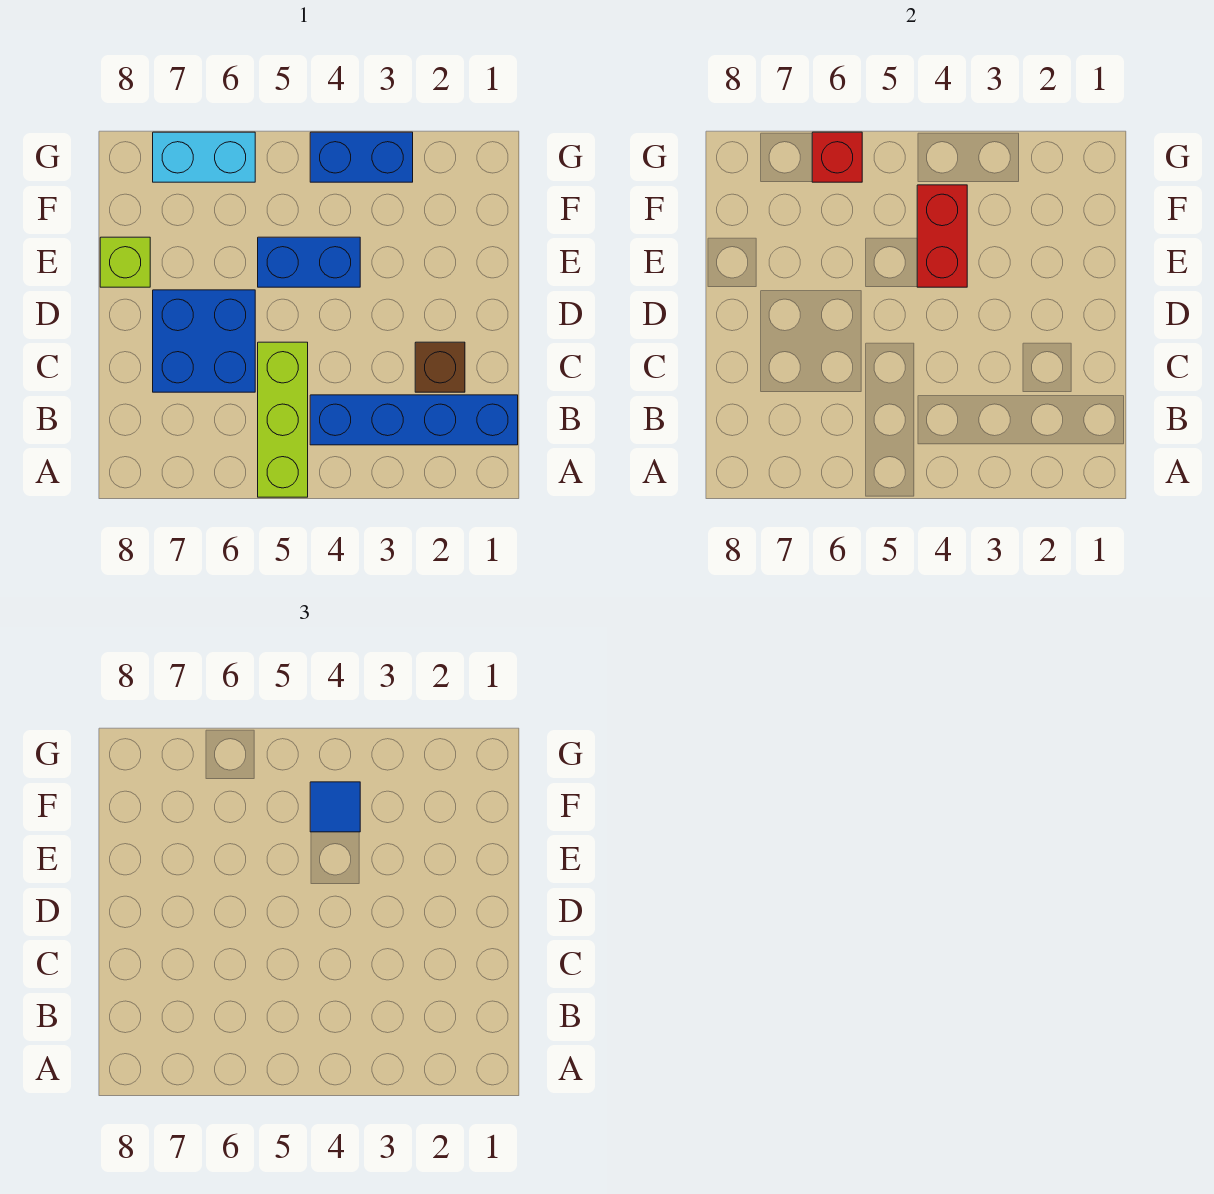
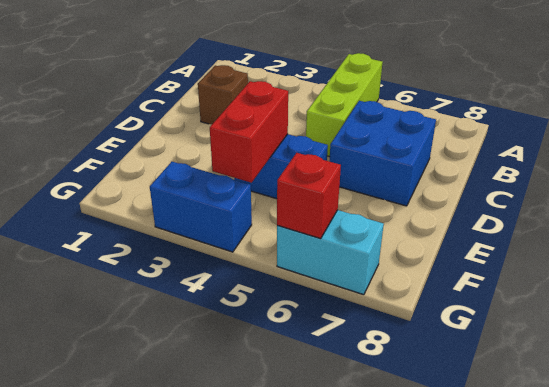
blue 1x4 brick [310,395,518,445] -> none
lime 1x1 brick [100,237,150,287] -> none
blue 1x1 tile [310,782,360,832] -> none

